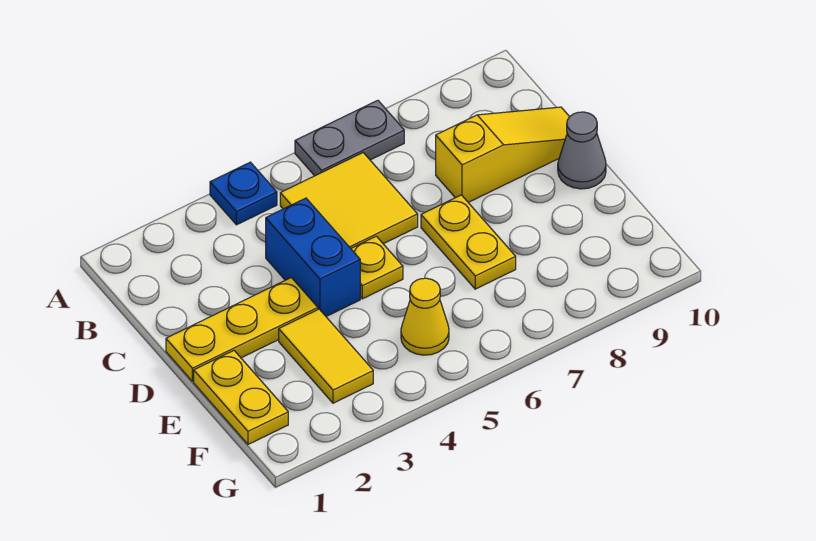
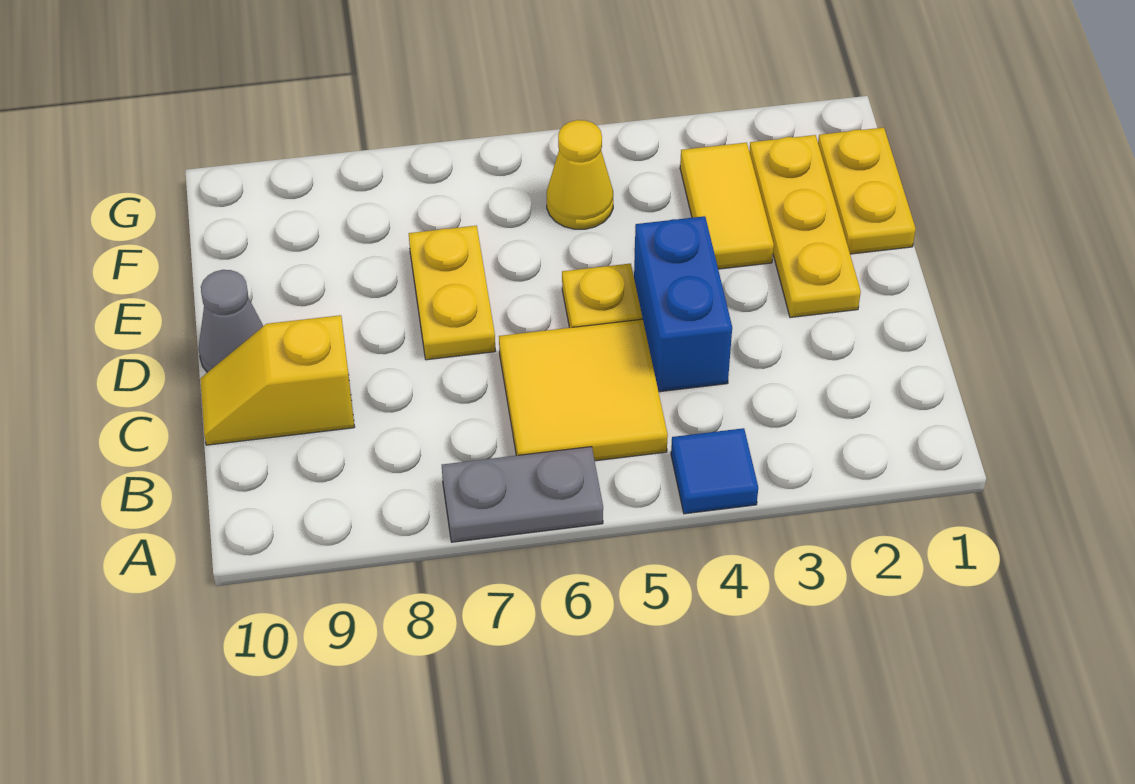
blue 1x1 plate [210,162,277,225] -> blue 1x1 tile [671,428,758,514]
yellow 1x3 slope [436,107,570,202] -> yellow 1x2 slope [200,315,355,445]
yellow 1x3 plate [166,278,318,381] -> yellow 1x3 plate turned to [749,135,861,317]

